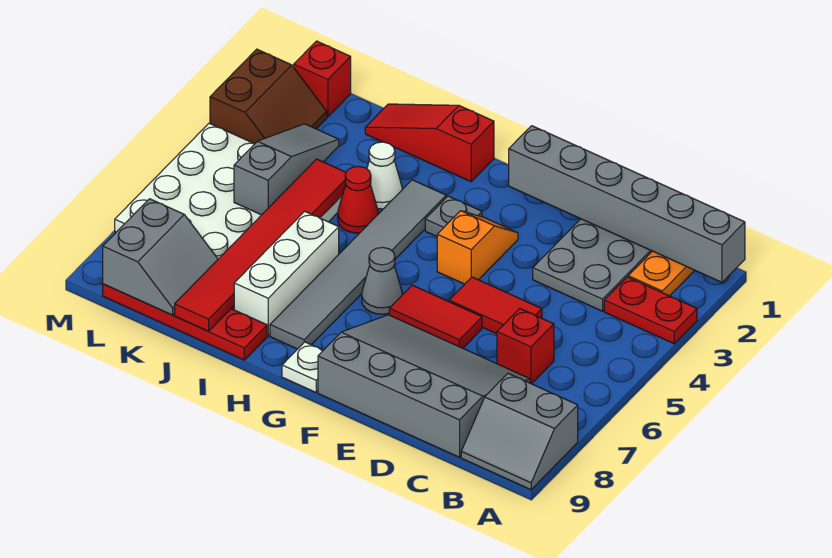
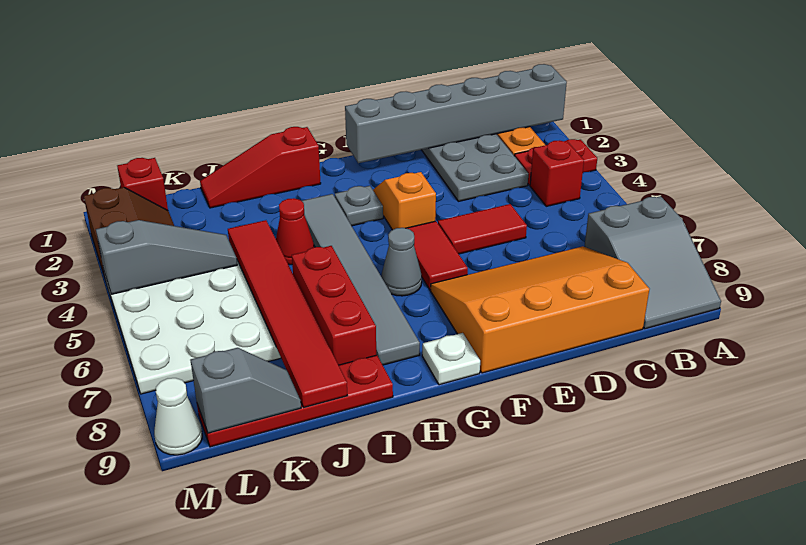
grey 2x2 slope [461,374,578,490] -> grey 2x3 slope [584,196,721,329]
red 1x1 brick [497,309,554,384] -> red 1x1 brick moved to [530,140,584,206]
grey 3x4 slope [318,315,530,457] -> orange 3x4 slope [431,246,649,373]
red 1x2 tile [389,285,482,348] -> red 1x2 tile turned to [407,221,468,290]
white 1x1 cone [367,142,402,209] -> white 1x1 cone moved to [154,378,202,455]
white 1x3 brick [234,211,339,336] -> red 1x3 brick [292,246,376,365]
grey 1x3 slope [234,124,339,215] -> grey 1x3 slope turned to [96,220,237,294]
grey 2x2 slope [103,199,218,315] -> grey 1x2 slope [191,348,301,433]

